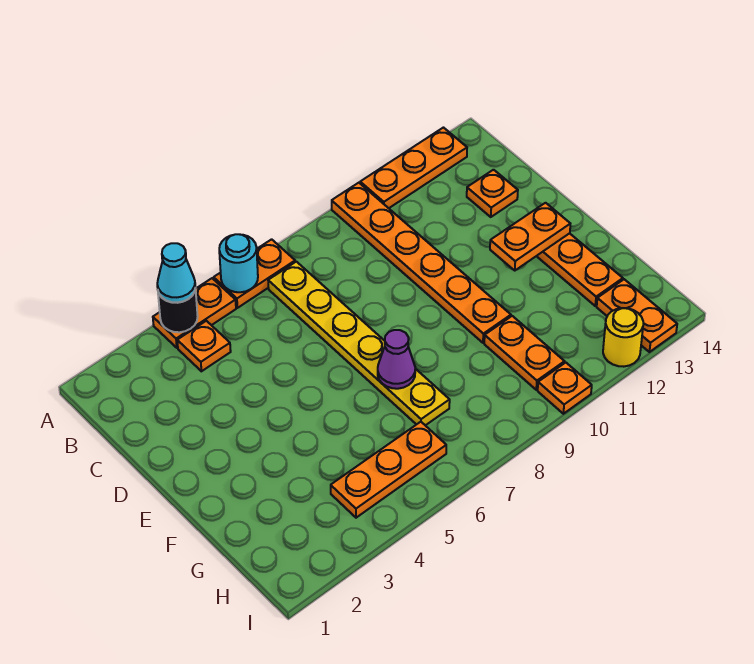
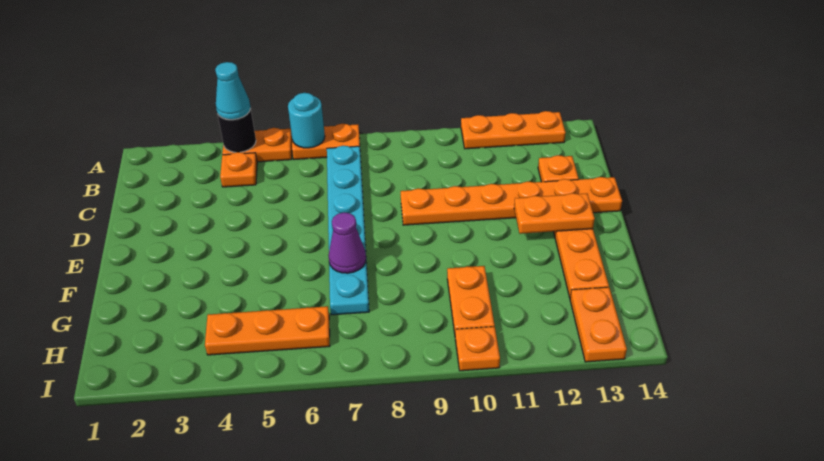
orange 1x6 plate [332,183,511,343] -> orange 1x6 plate turned to [401,177,622,225]
yellow 1x6 plate [268,262,450,425] -> cyan 1x6 plate [327,146,369,315]
yellow 1x1 round brick [603,308,643,367] -> none

